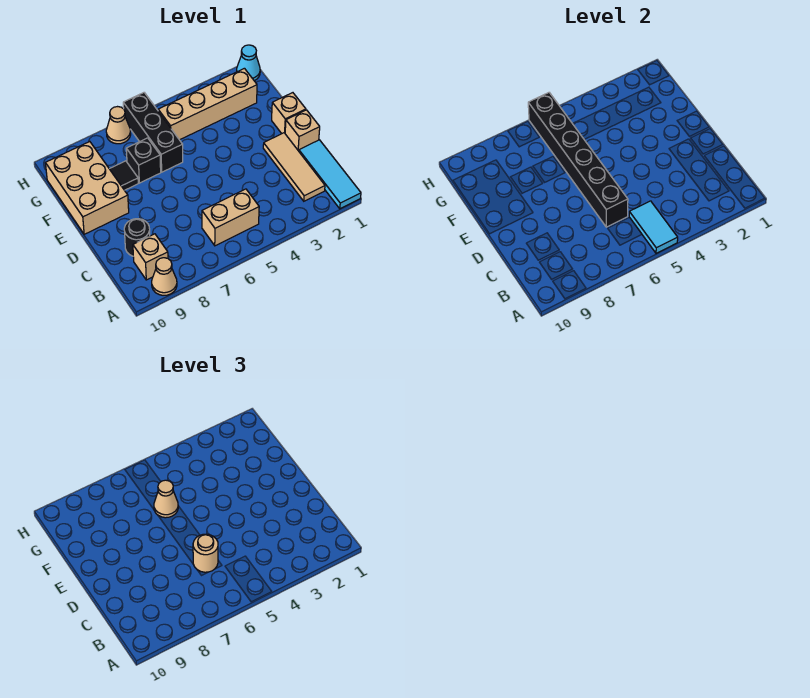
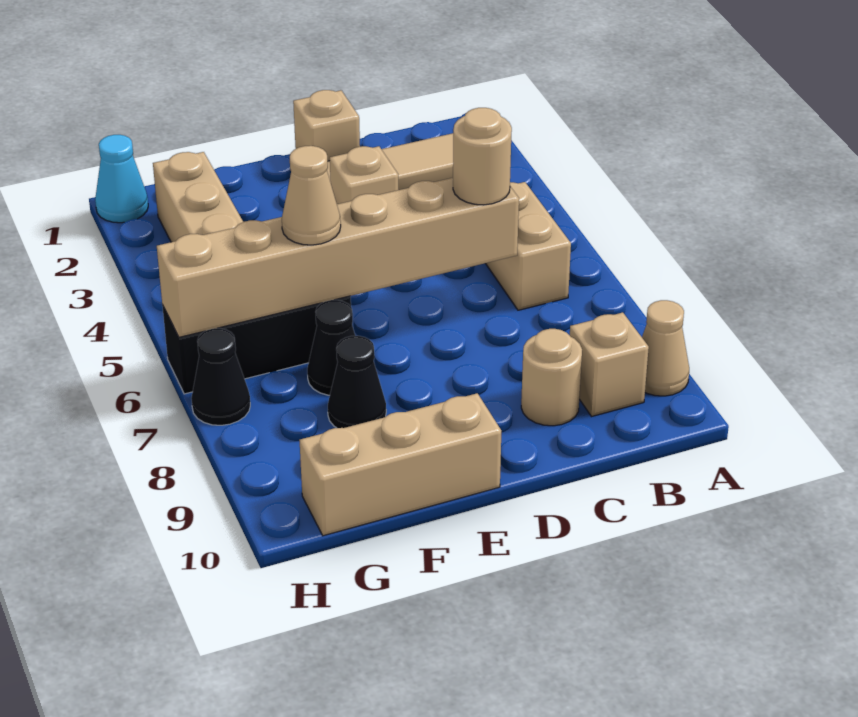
cyan 1x3 tile [299,140,361,209] -> none
cyan 1x2 tile [629,201,678,253] -> none
black 1x6 brick [528,93,628,227] -> tan 1x6 brick [157,178,519,337]
black 1x1 round brick [124,219,150,256] -> tan 1x1 round brick [521,329,582,426]
tan 1x1 brick [272,93,306,134] -> tan 1x1 brick moved to [330,146,398,204]
tan 2x3 brick [46,142,129,234] -> tan 1x3 brick [299,393,501,536]
black 1x1 brick [126,138,161,183] -> black 1x1 cone [307,300,355,395]
black 1x1 tile [110,161,138,190] -> black 1x1 cone [328,336,386,428]
tan 1x1 cone [106,107,131,144] -> black 1x1 cone [191,328,250,425]

